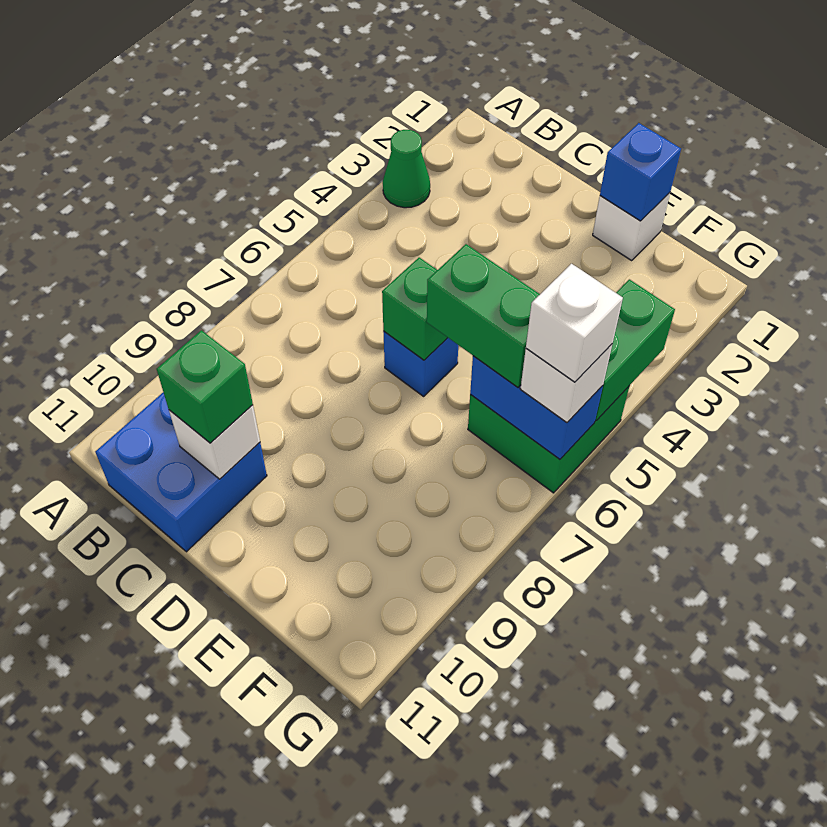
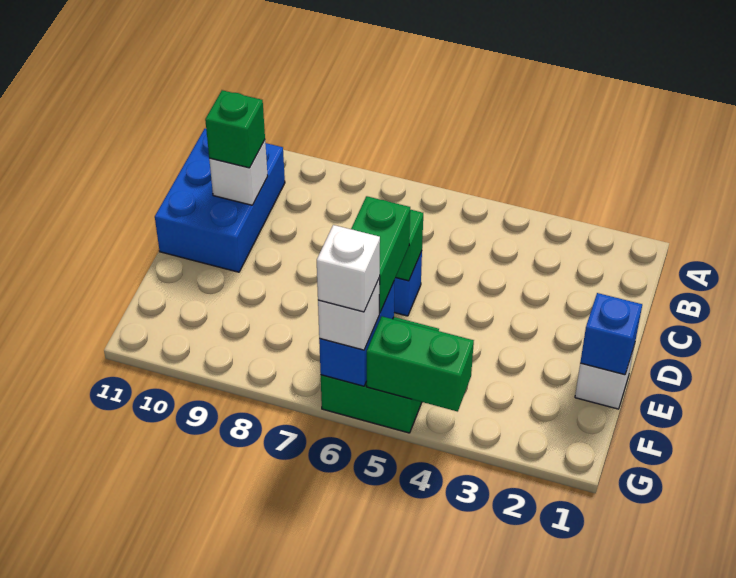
green 1x1 cone [383,130,430,208] -> none
blue 2x2 brick [95,392,267,552] -> blue 2x3 brick [155,129,285,272]

